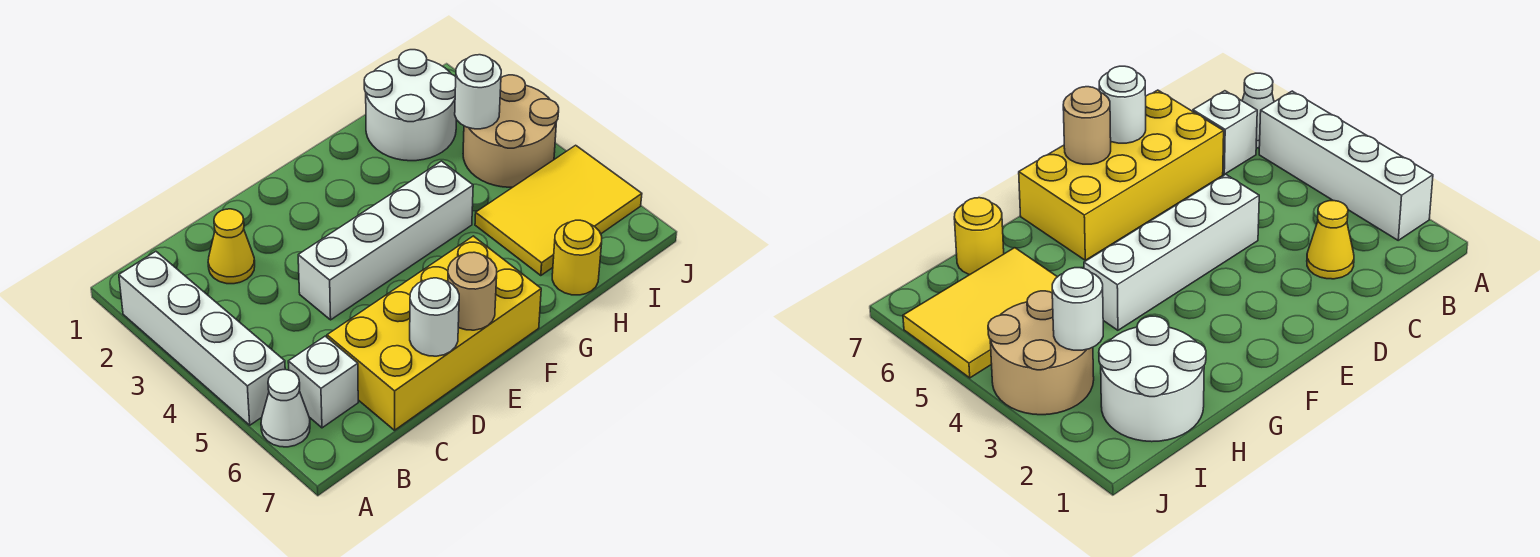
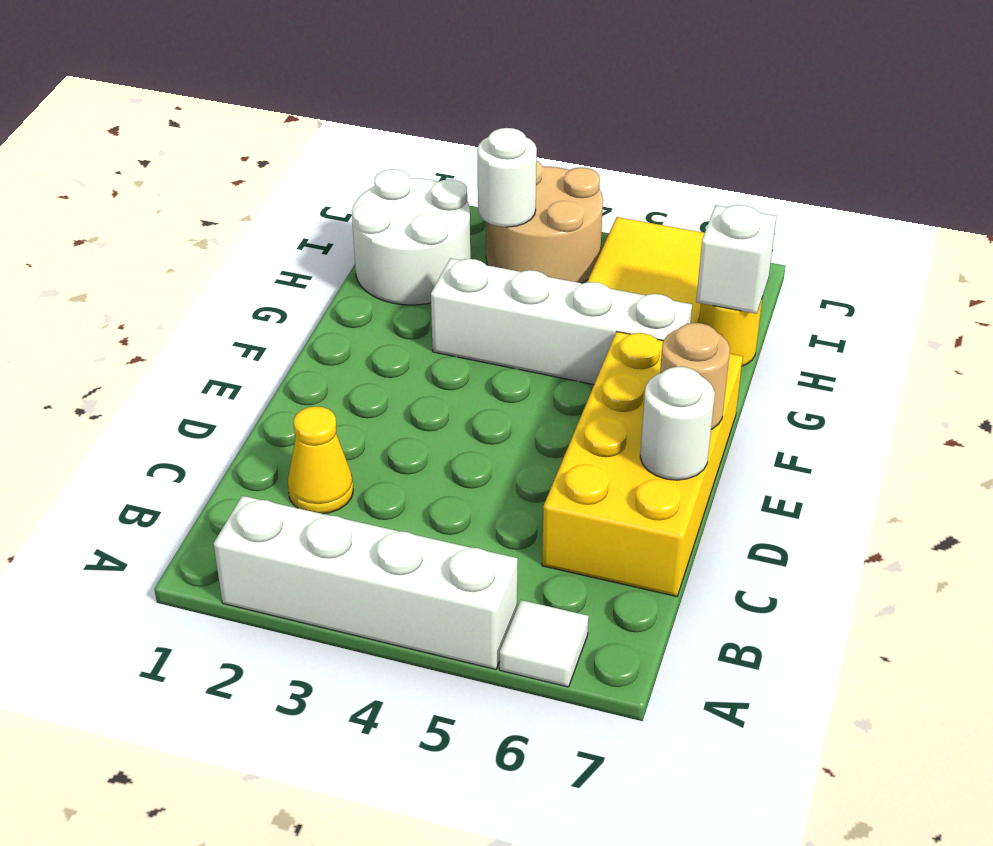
white 1x1 cone [261,370,310,447] -> white 1x1 tile [500,600,589,687]
white 1x1 brick [288,336,358,428] -> white 1x1 brick moved to [696,205,776,314]
white 1x4 brick [298,161,473,320] -> white 1x4 brick turned to [431,258,692,385]

